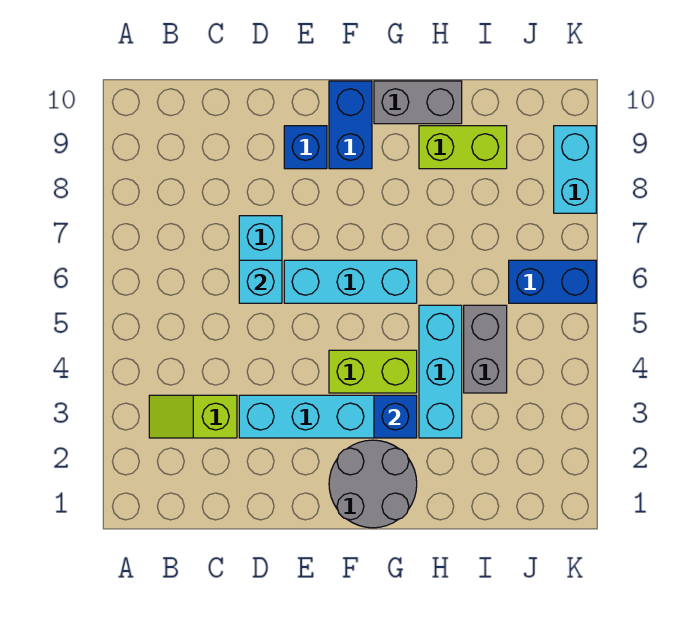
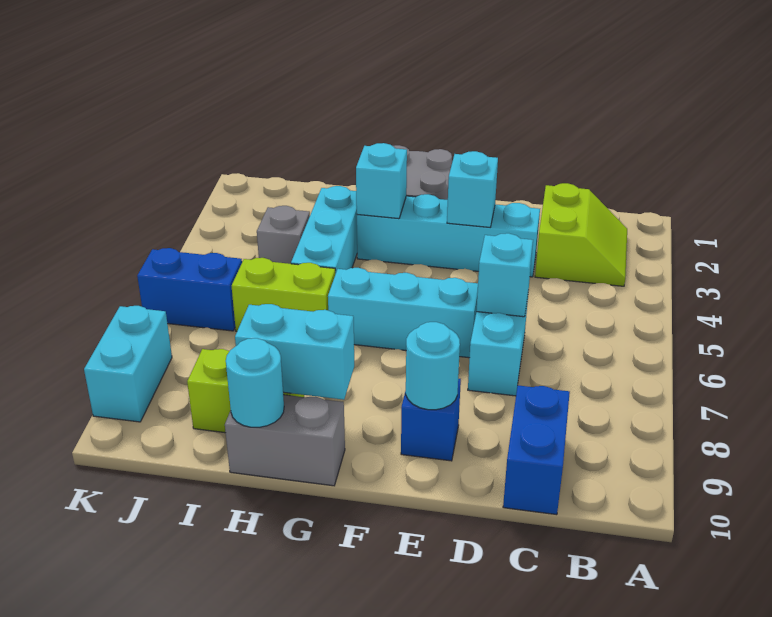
lime 1x2 slope [149,395,237,438] -> lime 2x2 slope [535,183,627,286]
none -> cyan 1x1 brick [447,151,498,227]
none -> cyan 1x1 round brick [406,322,460,410]
lime 1x2 brick [329,350,417,393] -> lime 1x2 brick moved to [232,258,335,331]
blue 1x2 brick [329,81,372,169] -> blue 1x2 brick moved to [503,385,570,515]
blue 1x1 brick [374,395,417,438] -> cyan 1x1 brick [356,143,407,219]
none -> cyan 1x2 brick [235,304,354,400]
none -> cyan 1x1 round brick [226,338,284,427]
grey 1x2 brick [464,305,507,393] -> grey 1x1 brick [257,206,310,264]

